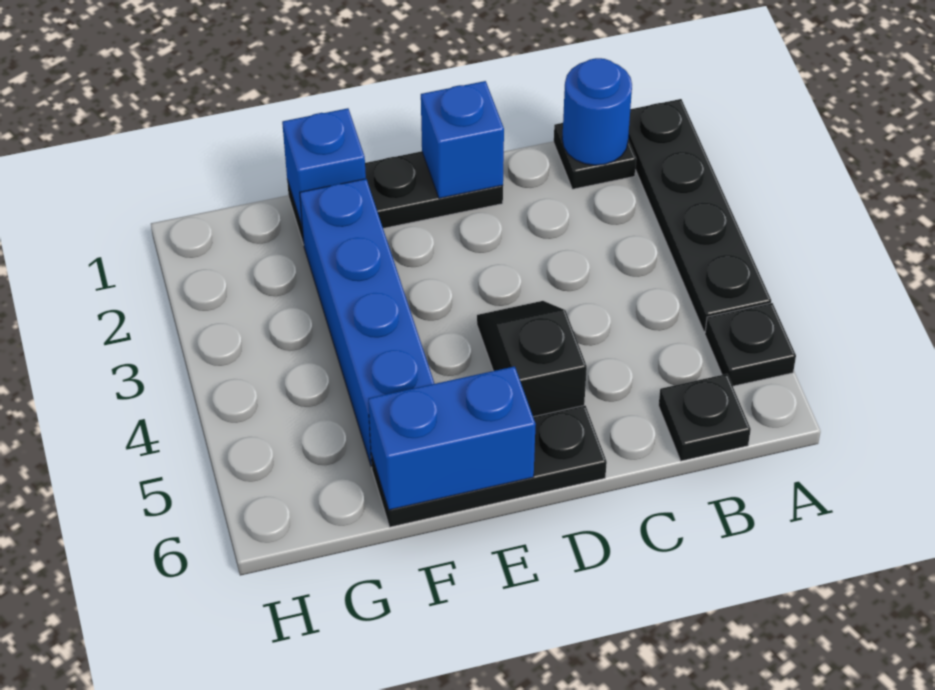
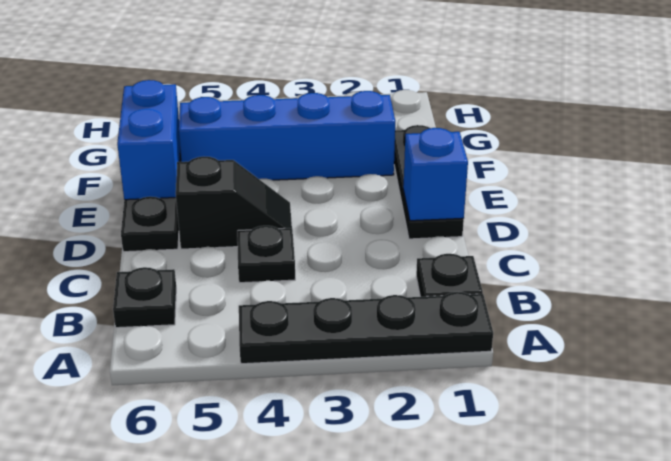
black 1x1 plate [705,303,796,386] -> black 1x1 plate moved to [237,226,295,283]
blue 1x1 round brick [562,58,632,165] -> none
blue 1x1 brick [282,108,366,225] -> none

